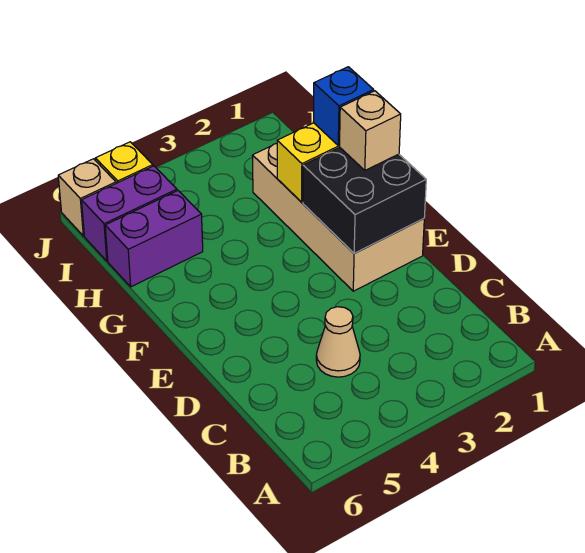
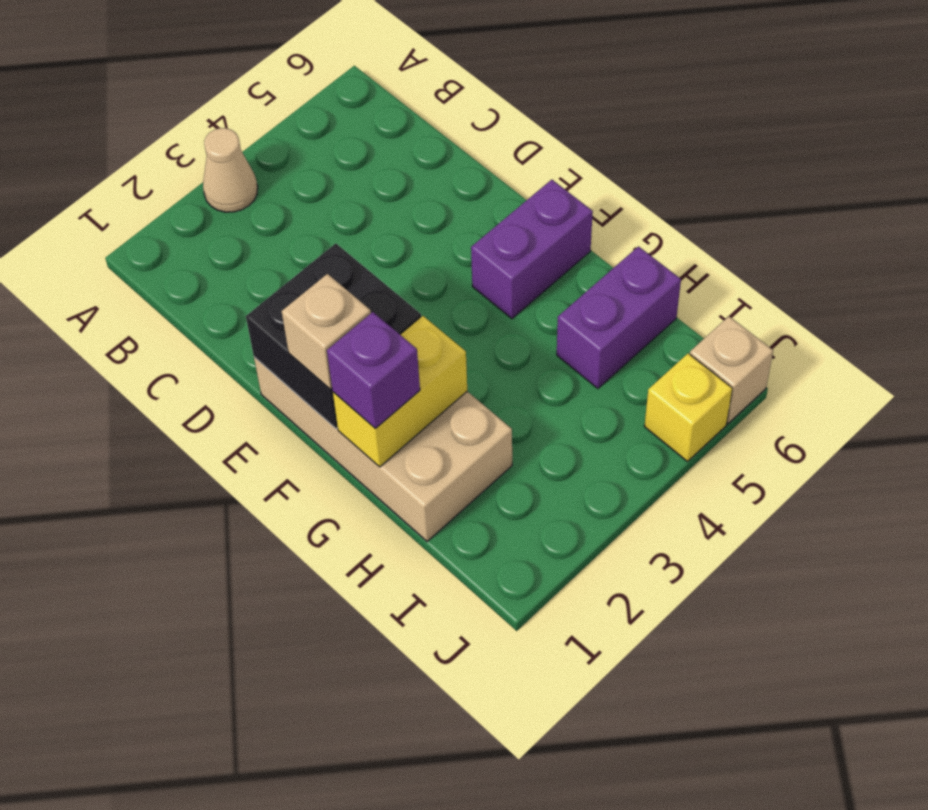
tan 1x1 cone [316,307,360,377] -> tan 1x1 cone moved to [203,128,258,212]
blue 1x1 brick [313,67,374,146] -> purple 1x1 brick [327,312,420,429]
purple 1x2 brick [82,166,177,261] -> purple 1x2 brick moved to [471,180,593,319]

